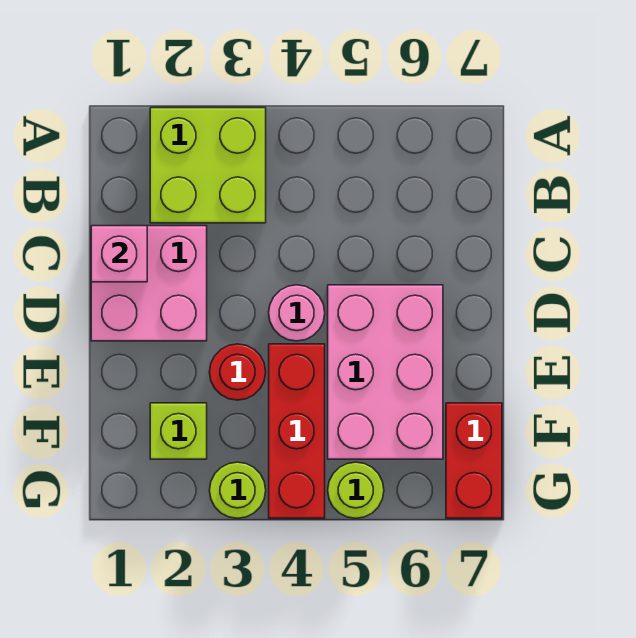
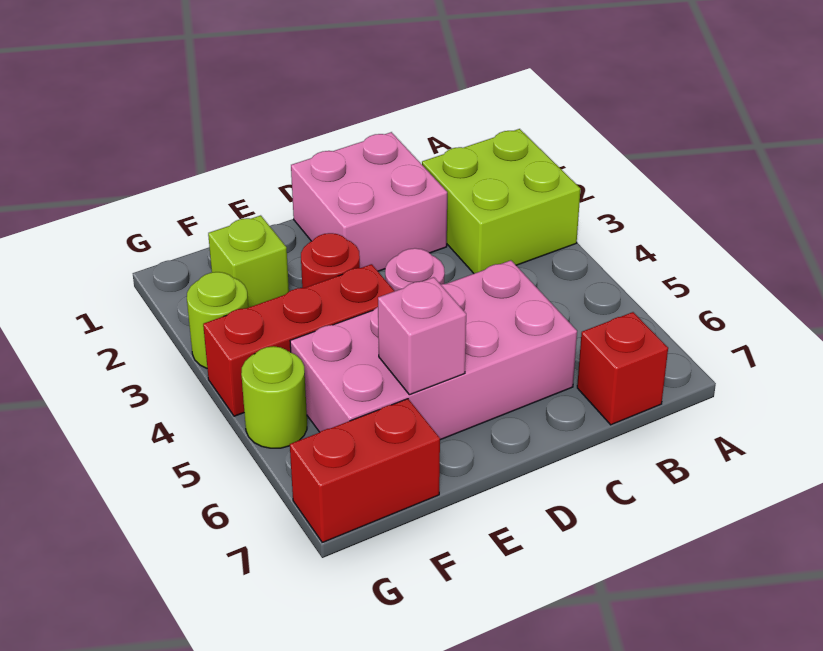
none -> red 1x1 brick [577,312,668,425]
pink 1x1 brick [91,226,147,282] -> pink 1x1 brick moved to [378,277,466,395]
pink 2x3 brick [328,285,443,459] -> pink 2x4 brick [290,260,577,440]

